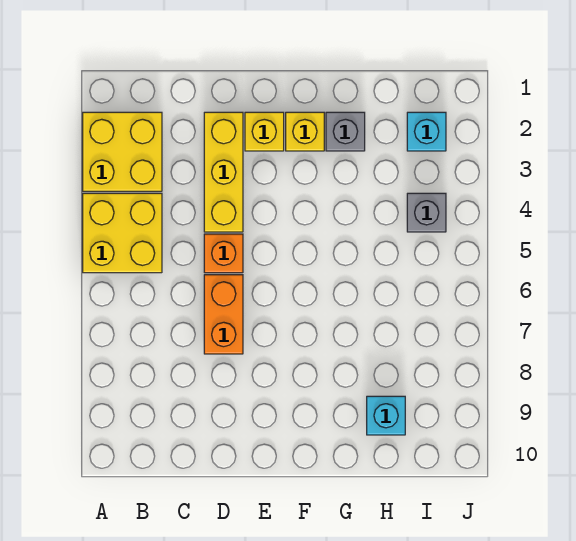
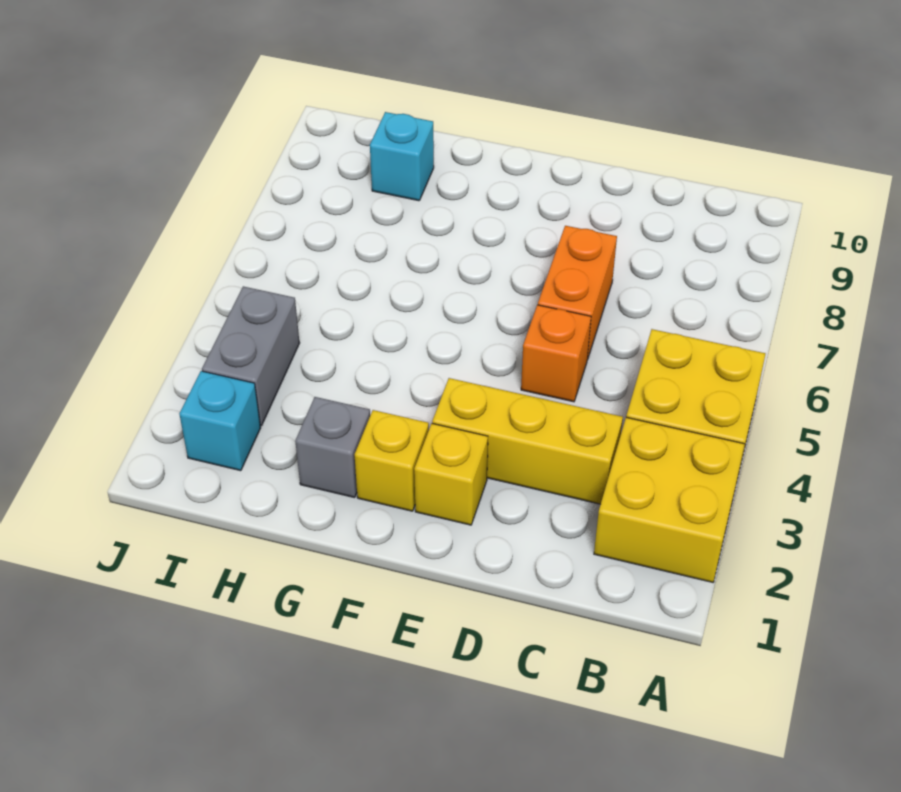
yellow 1x3 brick [204,112,243,232] -> yellow 1x3 brick turned to [432,378,623,504]
grey 1x1 brick [407,193,446,232] -> grey 1x2 brick [202,286,299,426]

